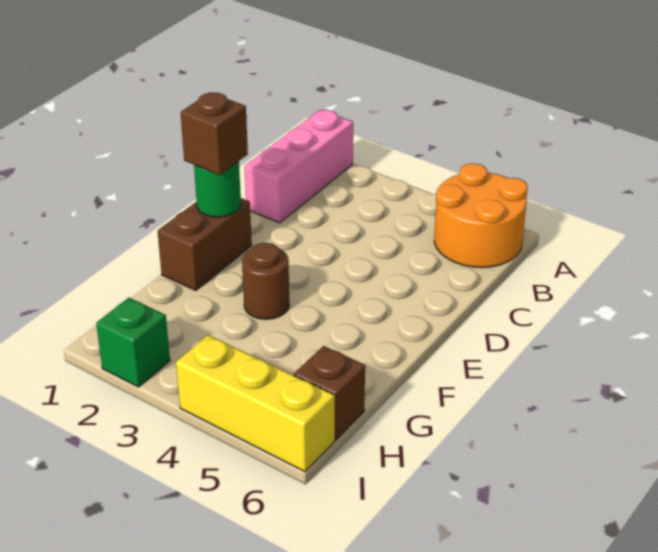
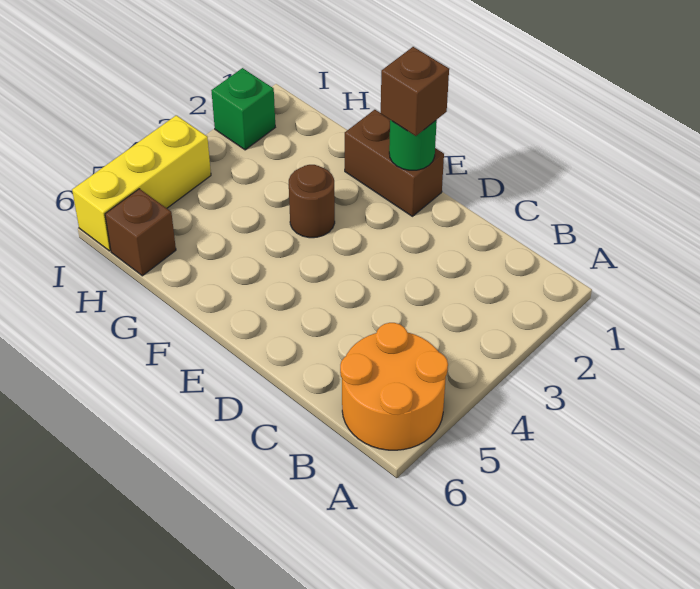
pink 1x3 brick [245,110,353,223] -> none

